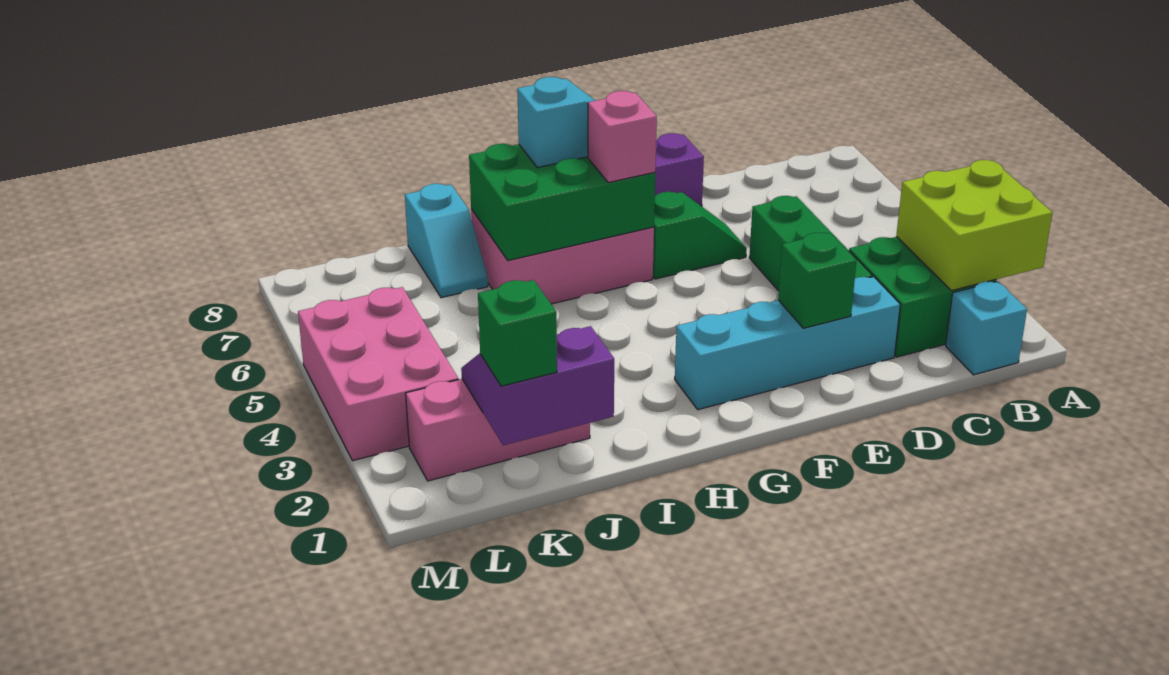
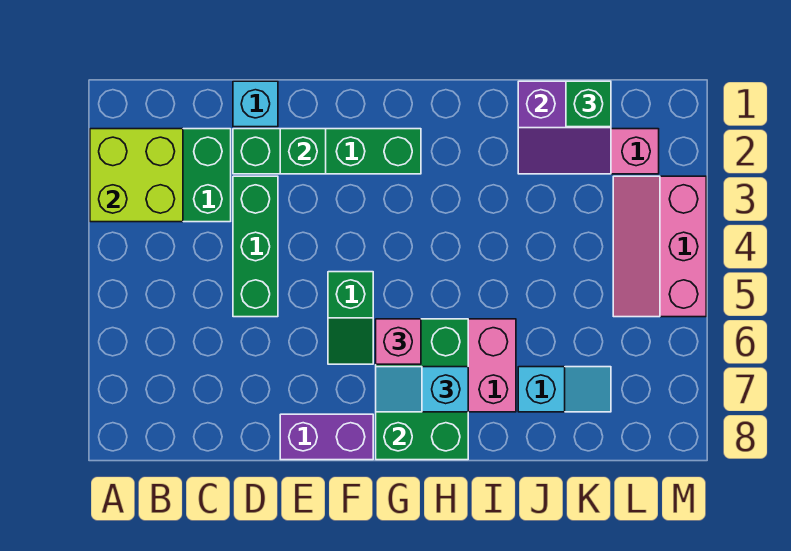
cyan 1x1 brick [946,281,1027,375] -> cyan 1x1 brick moved to [233,81,278,127]
cyan 1x4 brick [675,277,900,410] -> green 1x4 brick [233,129,421,174]
green 1x2 slope [653,192,747,279] -> green 1x2 slope turned to [328,272,373,364]
green 2x3 brick [469,144,655,261] -> green 2x3 brick turned to [376,319,468,460]
cyan 1x2 slope [405,184,488,298] -> cyan 1x2 slope turned to [518,367,611,412]
pink 2x3 brick [298,287,458,461] -> pink 2x3 slope [613,176,706,317]

